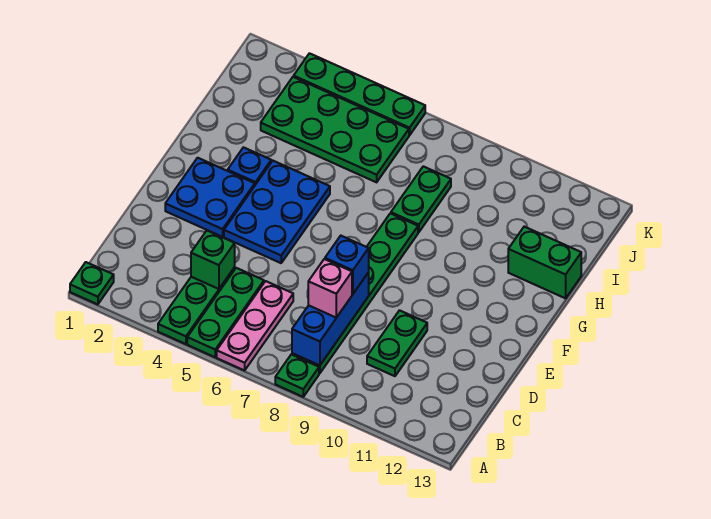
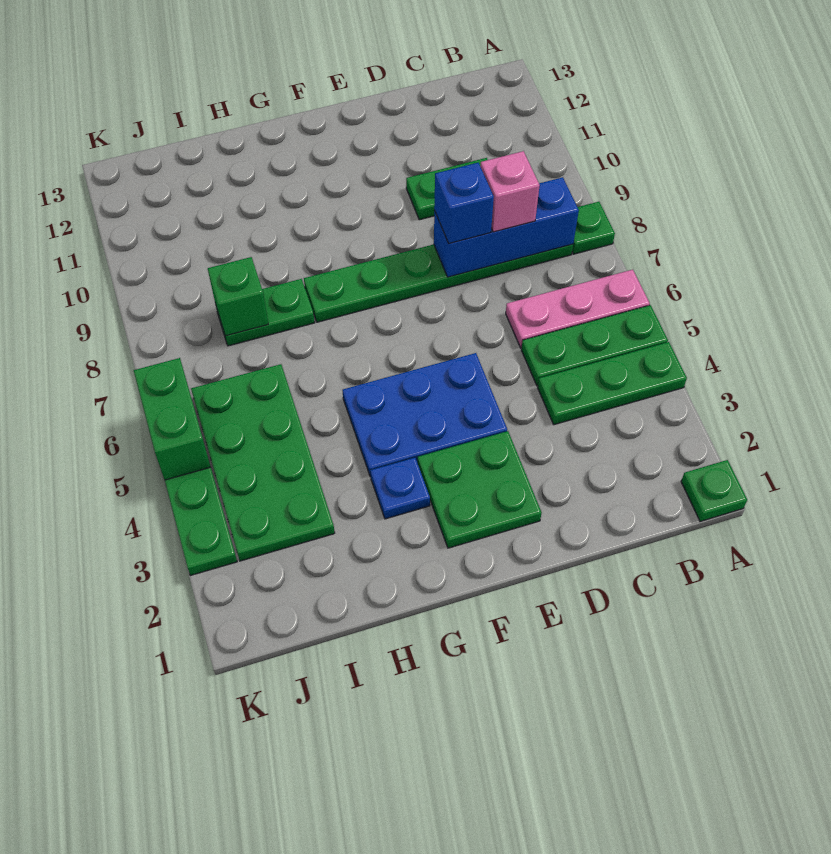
green 1x1 brick [191,230,235,289] -> green 1x1 brick moved to [208,257,268,336]
blue 2x2 plate [165,158,255,237] -> green 2x2 plate [418,431,542,548]
green 1x2 brick [508,227,581,298] -> green 1x2 brick moved to [134,358,211,480]

